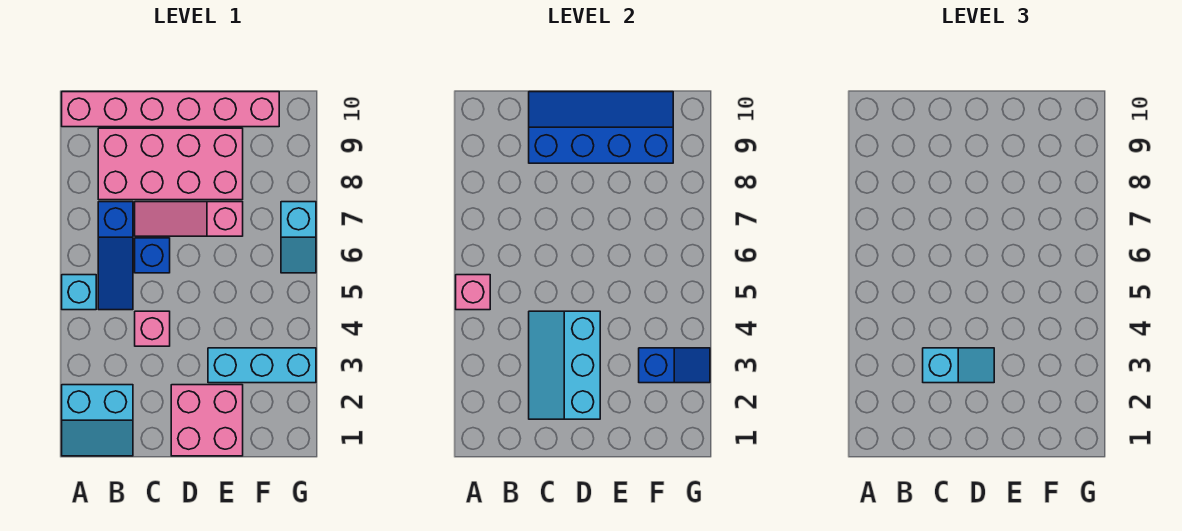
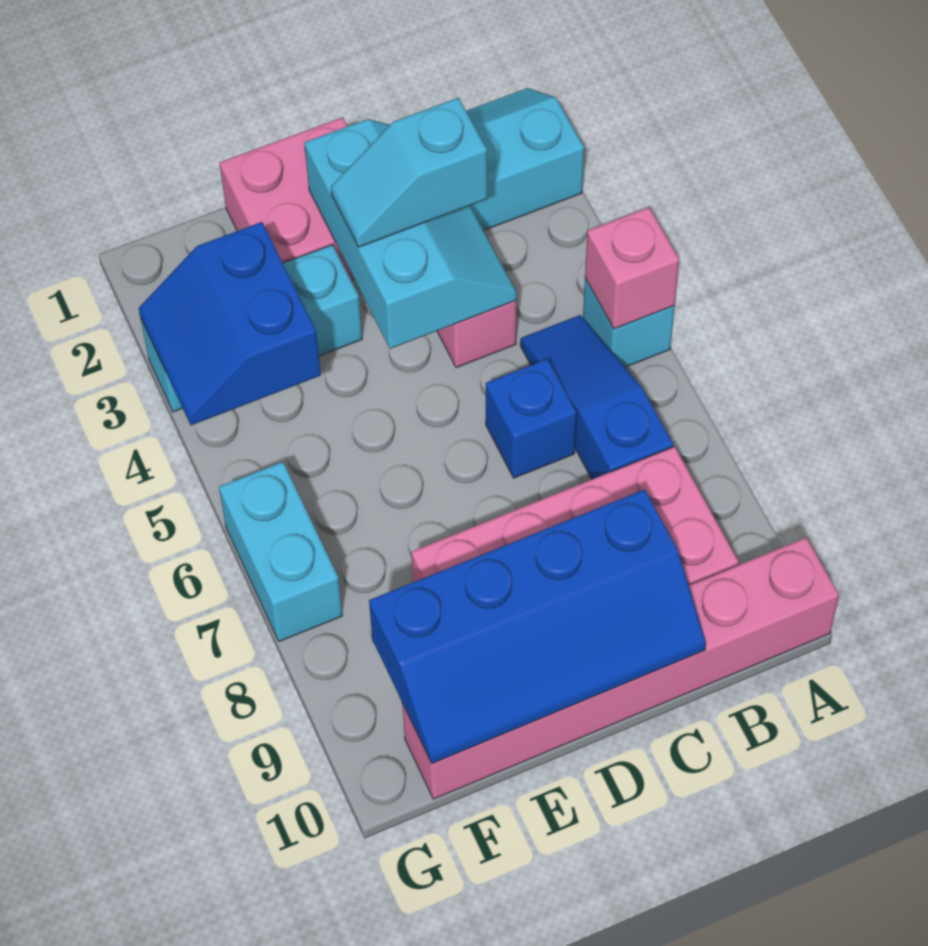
pink 1x3 slope [135,202,243,236] -> none
blue 1x2 slope [639,348,710,383] -> blue 2x2 slope [139,222,321,425]
cyan 1x2 slope [281,202,316,273] -> cyan 1x2 brick [219,462,342,641]

